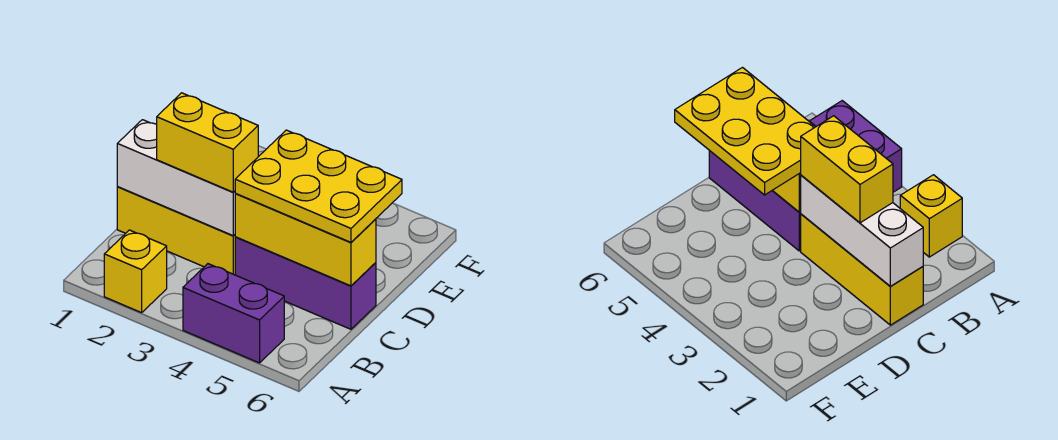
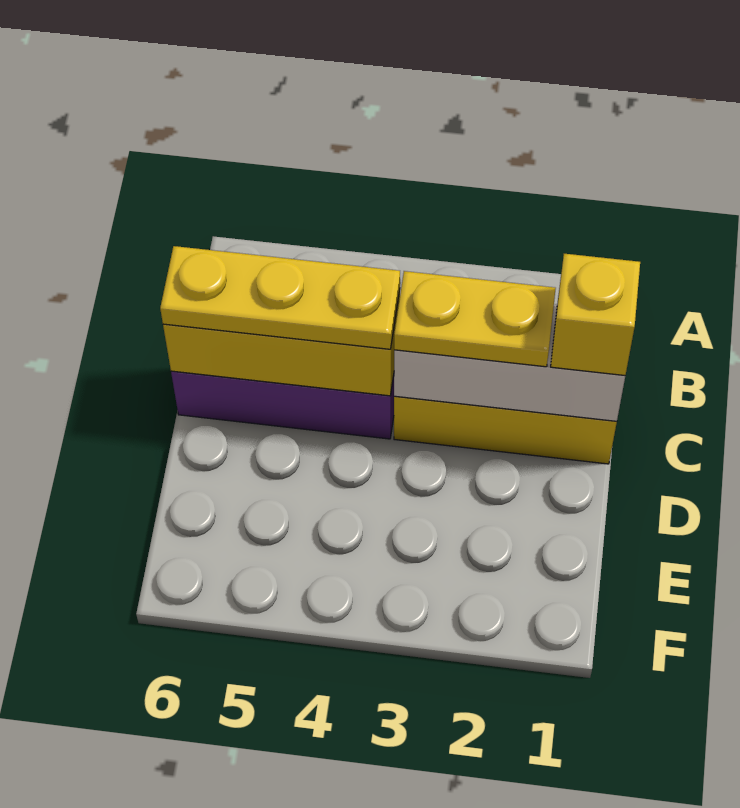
yellow 1x1 brick [104,230,167,313] -> yellow 1x1 brick moved to [551,254,640,376]
purple 1x2 brick [183,264,284,363] -> none
yellow 1x2 brick [157,93,258,192] -> yellow 1x2 plate [394,271,556,367]
yellow 2x3 plate [235,130,402,243] -> yellow 1x3 plate [160,246,400,349]

